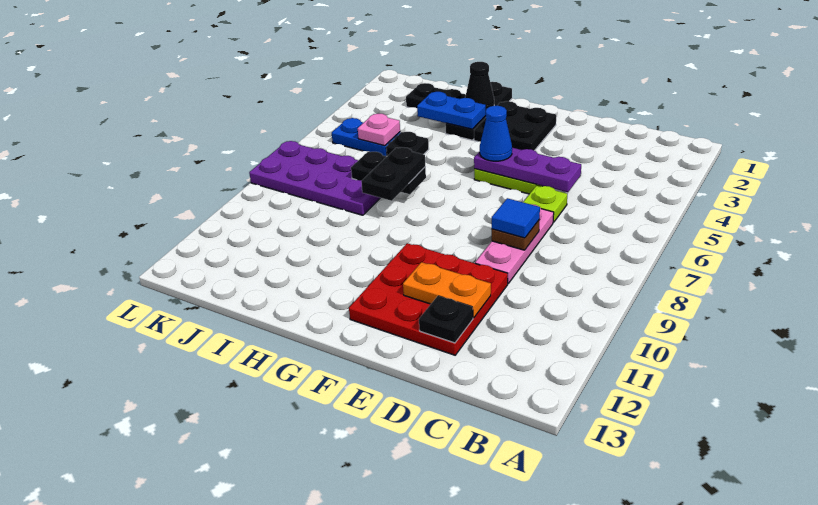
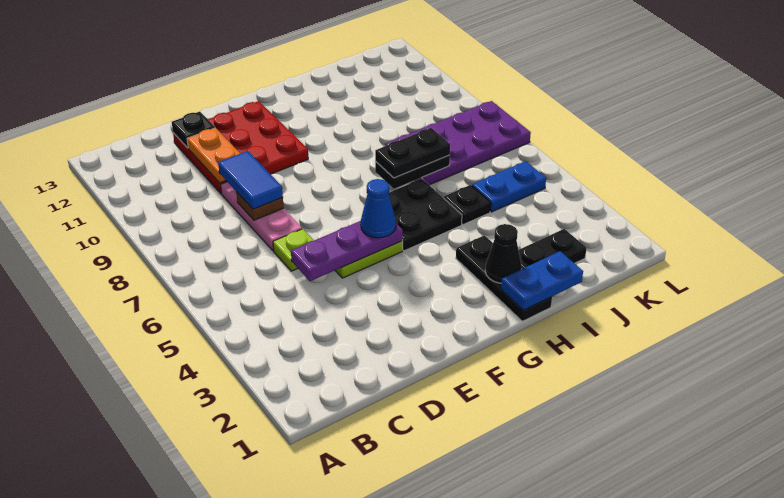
blue 1x1 tile [492,198,540,238] -> blue 1x2 tile [218,151,283,209]
orange 1x2 plate [403,262,491,318] -> orange 1x2 plate turned to [187,128,240,183]
black 2x2 plate [474,101,556,151] -> black 2x2 plate moved to [389,179,462,251]
blue 1x2 plate [417,92,486,129] -> blue 1x2 plate moved to [501,251,583,310]
black 1x2 plate [361,147,425,201] -> black 1x2 plate turned to [375,128,450,178]
pink 1x1 plate [358,114,400,146] -> none

